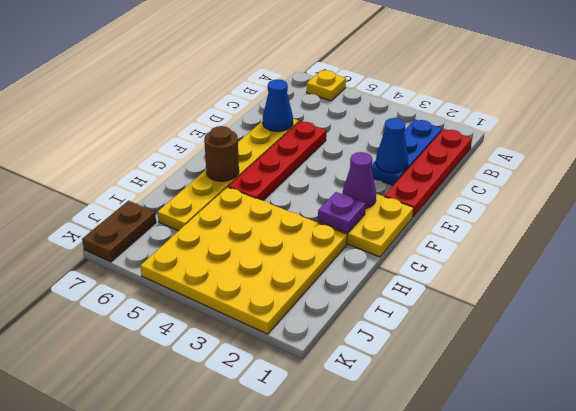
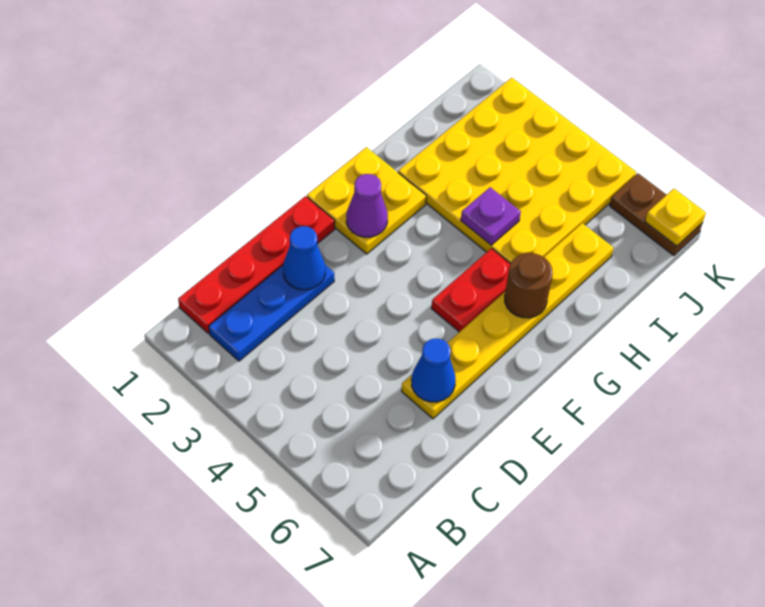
yellow 1x1 plate [307,70,346,101] -> yellow 1x1 plate moved to [645,189,706,246]
red 1x4 plate [228,121,326,201] -> red 1x2 plate [431,248,510,332]
purple 1x1 plate [318,192,366,233] -> purple 1x1 plate moved to [461,187,521,245]
brown 1x2 plate [82,201,156,262] -> brown 1x2 plate turned to [610,173,703,256]

